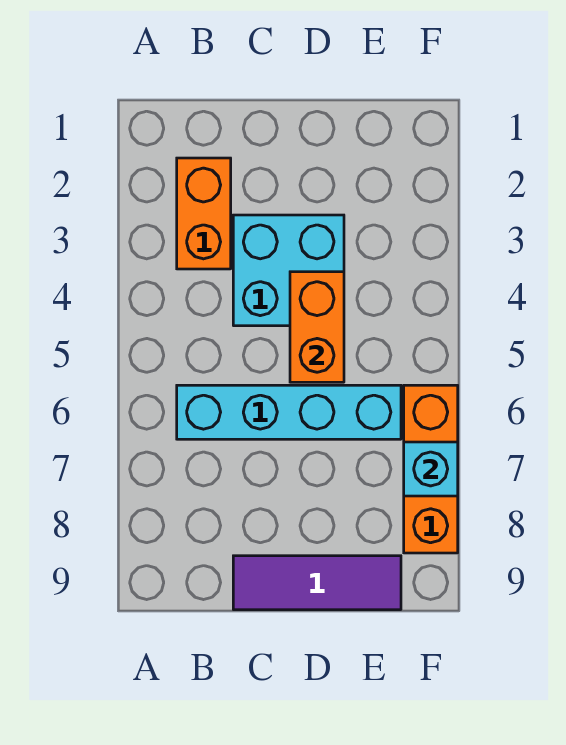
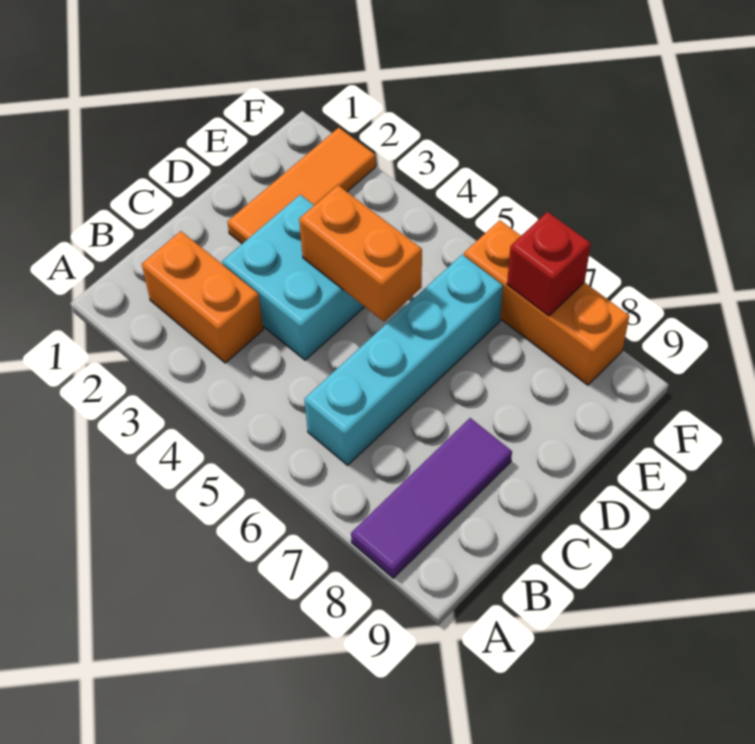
purple 1x3 tile [233,556,401,610] -> purple 1x3 tile moved to [351,418,512,578]
none -> orange 1x3 tile [227,128,376,244]
cyan 1x1 brick [404,442,458,496] -> red 1x1 brick [507,212,591,316]

